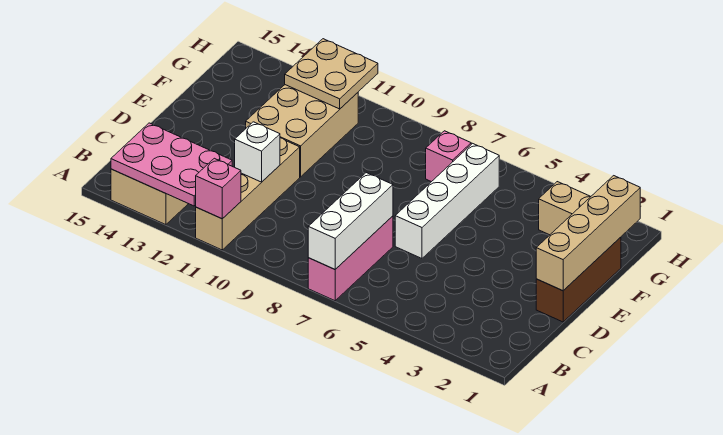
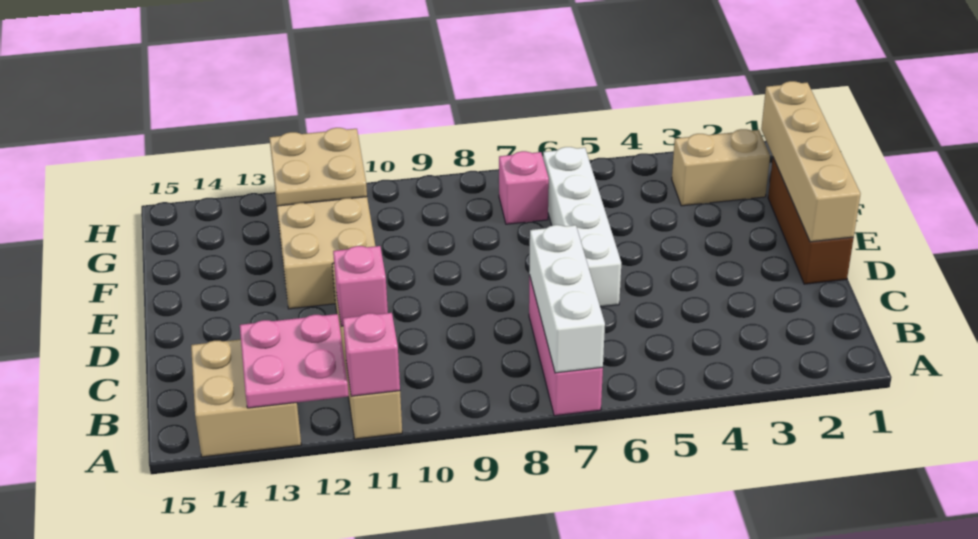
pink 2x3 plate [111,123,232,206] -> pink 2x2 plate [240,314,349,408]
white 1x1 brick [235,122,280,182] -> pink 1x1 brick [333,246,388,326]

